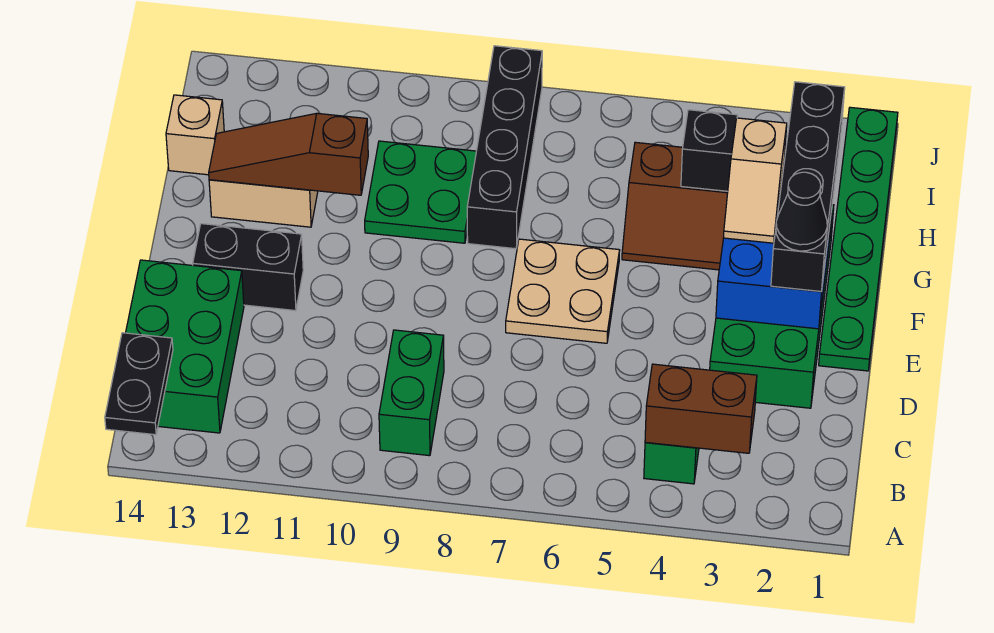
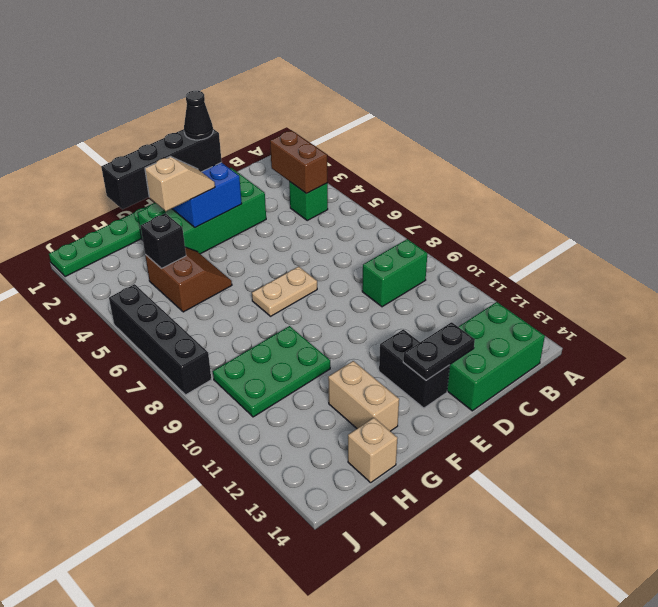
black 1x2 plate [105,333,173,435] -> black 1x2 plate moved to [403,322,475,380]
tan 2x2 plate [506,239,620,343] -> tan 1x2 plate [252,266,317,316]
black 1x4 brick [467,46,542,249] -> black 1x4 brick turned to [109,284,211,395]
green 2x2 plate [365,141,476,243] -> green 2x3 plate [213,326,330,417]
brown 1x3 slope [209,113,368,195] -> none

